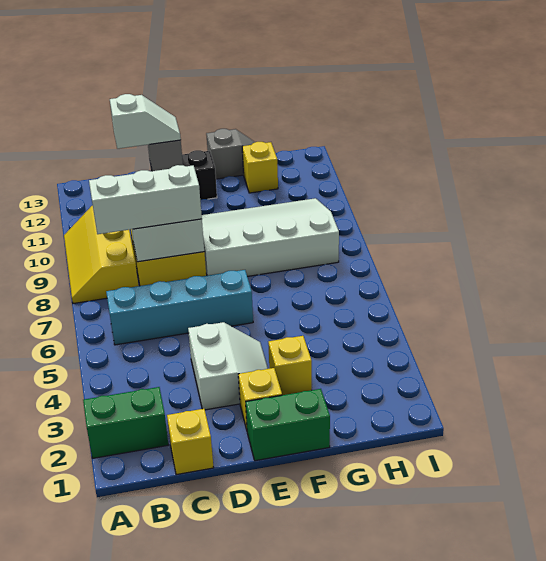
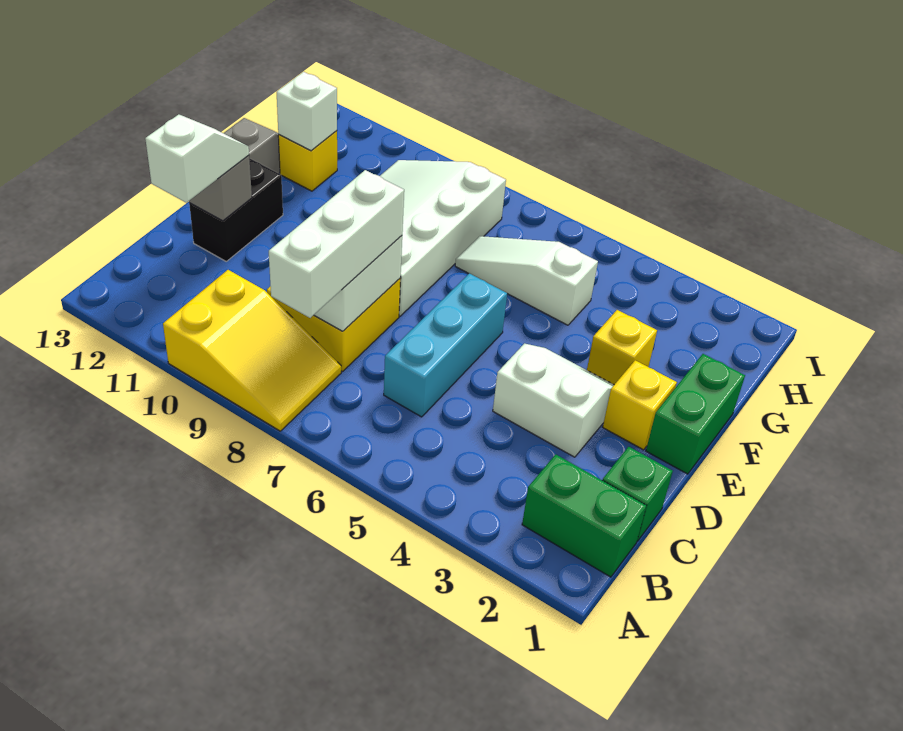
green 1x2 brick [83,387,168,458] -> green 1x2 brick turned to [522,455,646,577]
yellow 2x3 slope [64,206,139,304] -> yellow 2x3 slope turned to [163,270,341,431]
cyan 1x4 brick [106,270,253,345] -> cyan 1x3 brick [384,273,507,417]
yellow 1x1 brick [167,409,214,475] -> green 1x1 brick [602,447,673,541]
none -> white 1x3 slope [455,236,598,325]
none -> white 1x1 brick [277,72,337,151]

